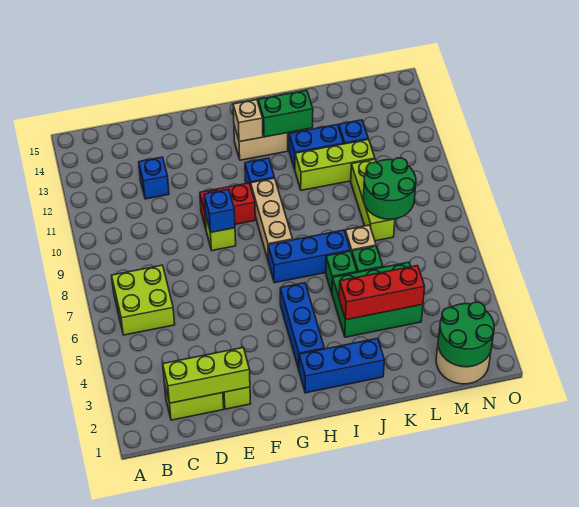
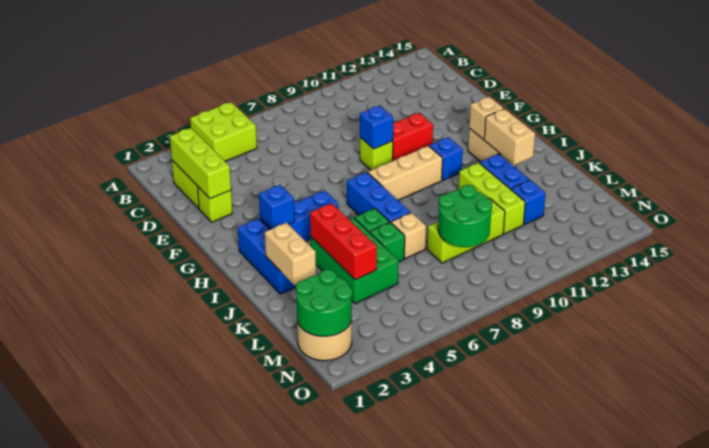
lime 2x2 brick [112,265,175,335] -> lime 2x2 brick moved to [190,102,257,161]
blue 1x1 brick [139,157,169,199] -> blue 1x1 brick moved to [259,185,295,229]
red 1x2 brick [200,183,255,228] -> red 1x2 brick turned to [393,113,433,161]
green 1x2 brick [258,90,313,137] -> tan 1x2 brick [484,109,535,165]
none -> tan 1x2 brick [265,223,316,285]

